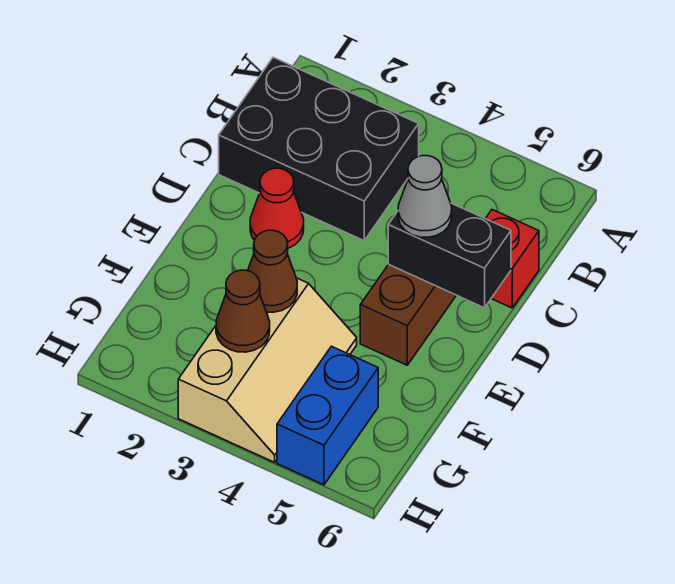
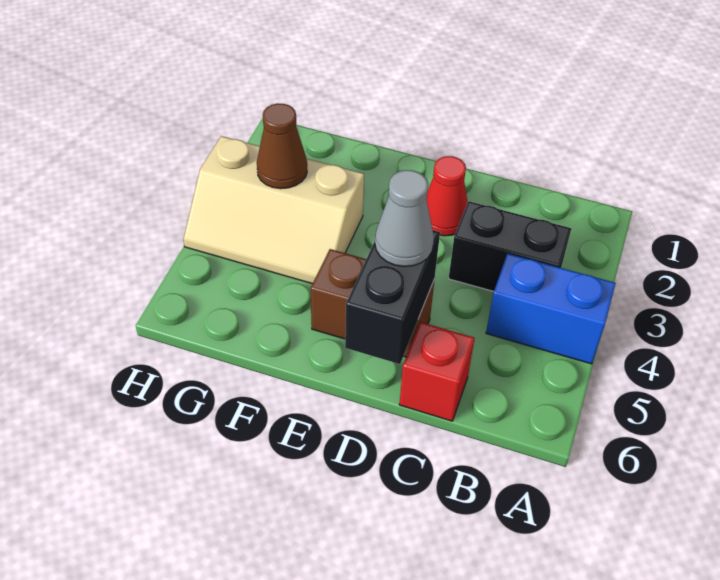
black 2x3 brick [219,57,419,241] -> black 1x2 brick [449,201,571,291]
brown 1x1 cone [248,230,297,312] -> none
blue 1x2 brick [277,346,378,485] -> blue 1x2 brick moved to [486,254,616,364]

